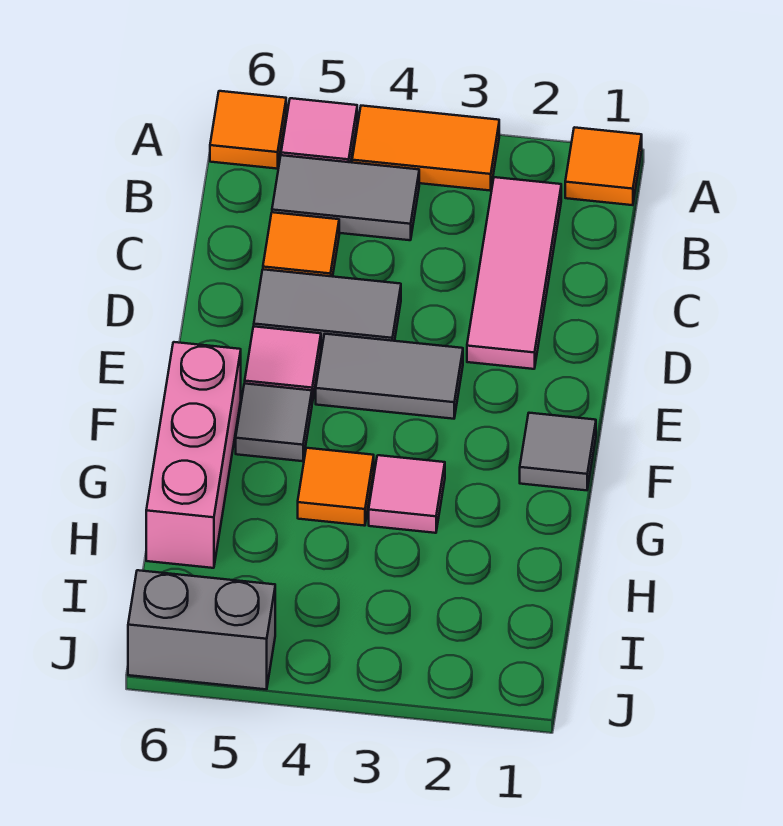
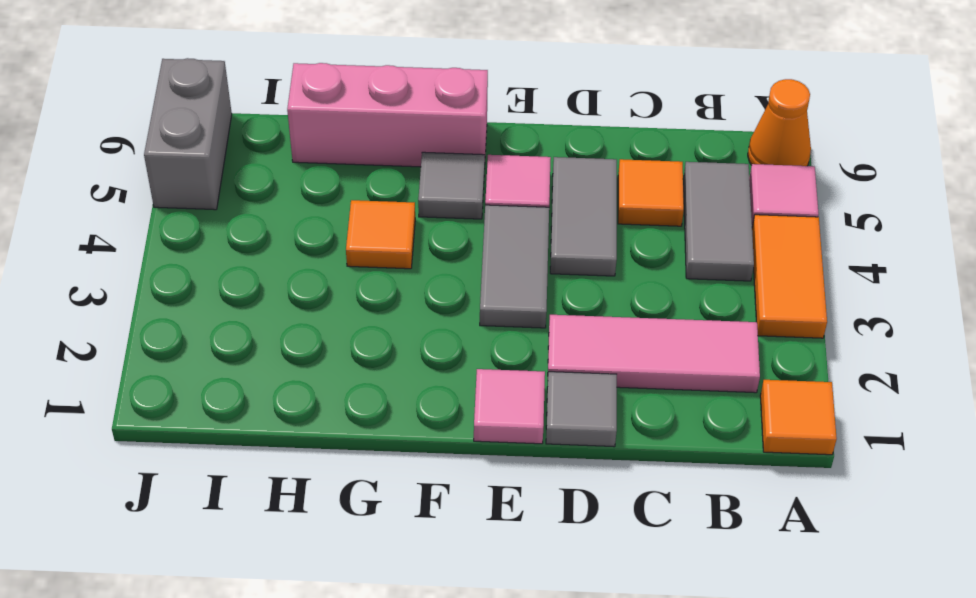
orange 1x1 tile [210,91,286,169] -> orange 1x1 cone [748,79,811,166]
grey 1x1 tile [520,413,596,490] -> grey 1x1 tile moved to [546,372,617,447]
pink 1x1 tile [369,455,445,533] -> pink 1x1 tile moved to [474,369,545,444]

